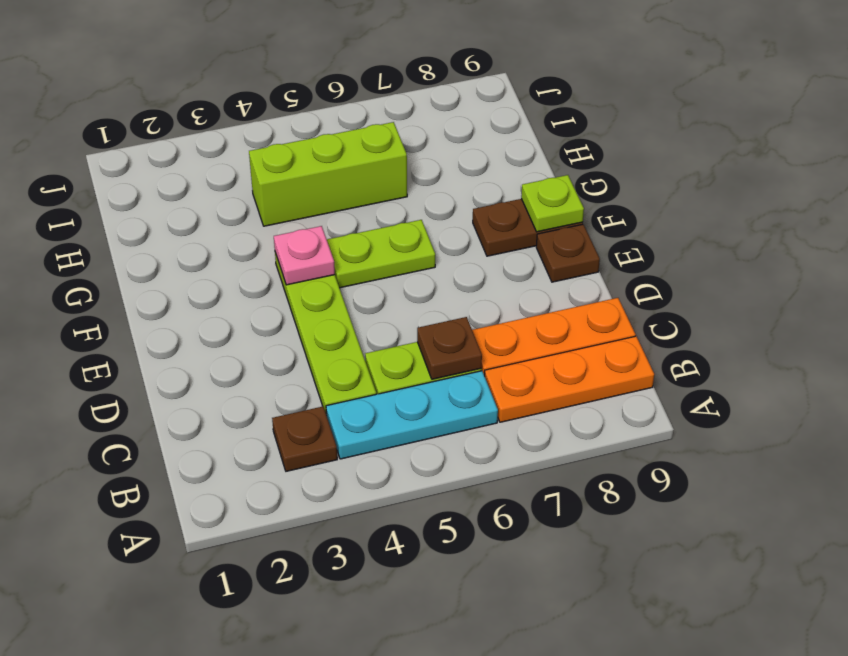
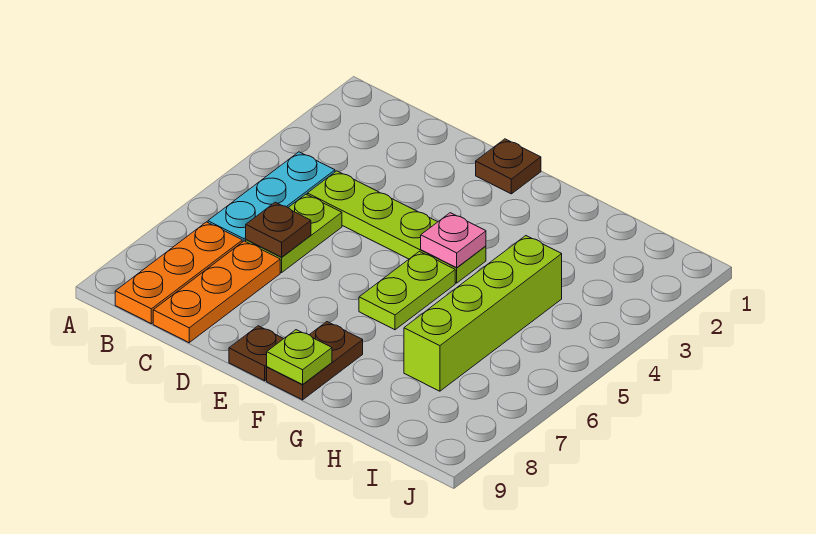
brown 1x1 plate [272,407,337,471] -> brown 1x1 plate moved to [476,139,541,194]
lime 1x3 brick [249,122,407,226] -> lime 1x4 brick [404,236,562,391]

